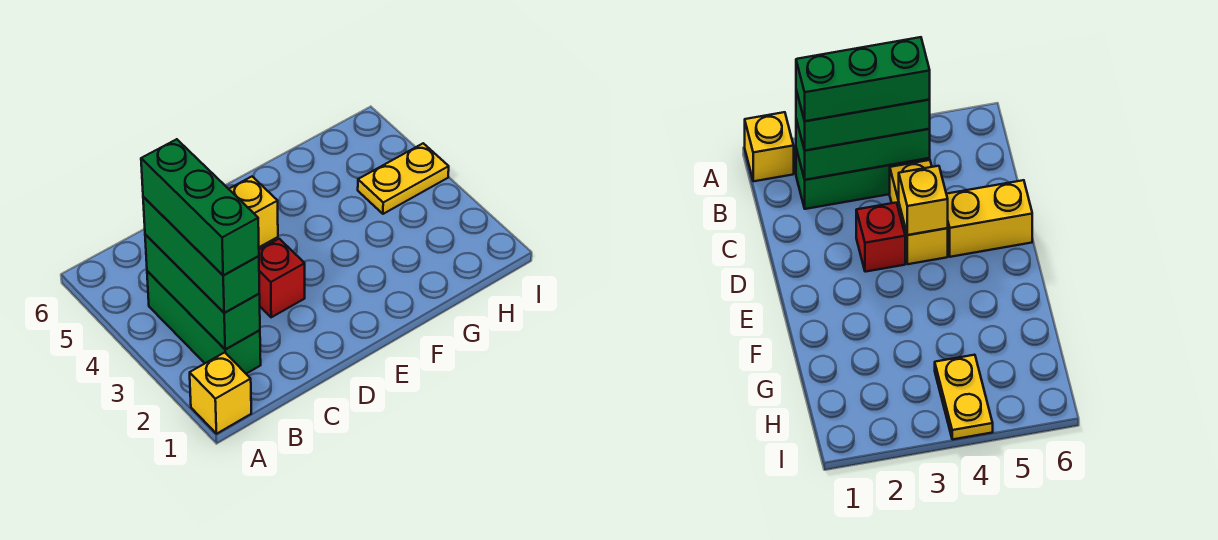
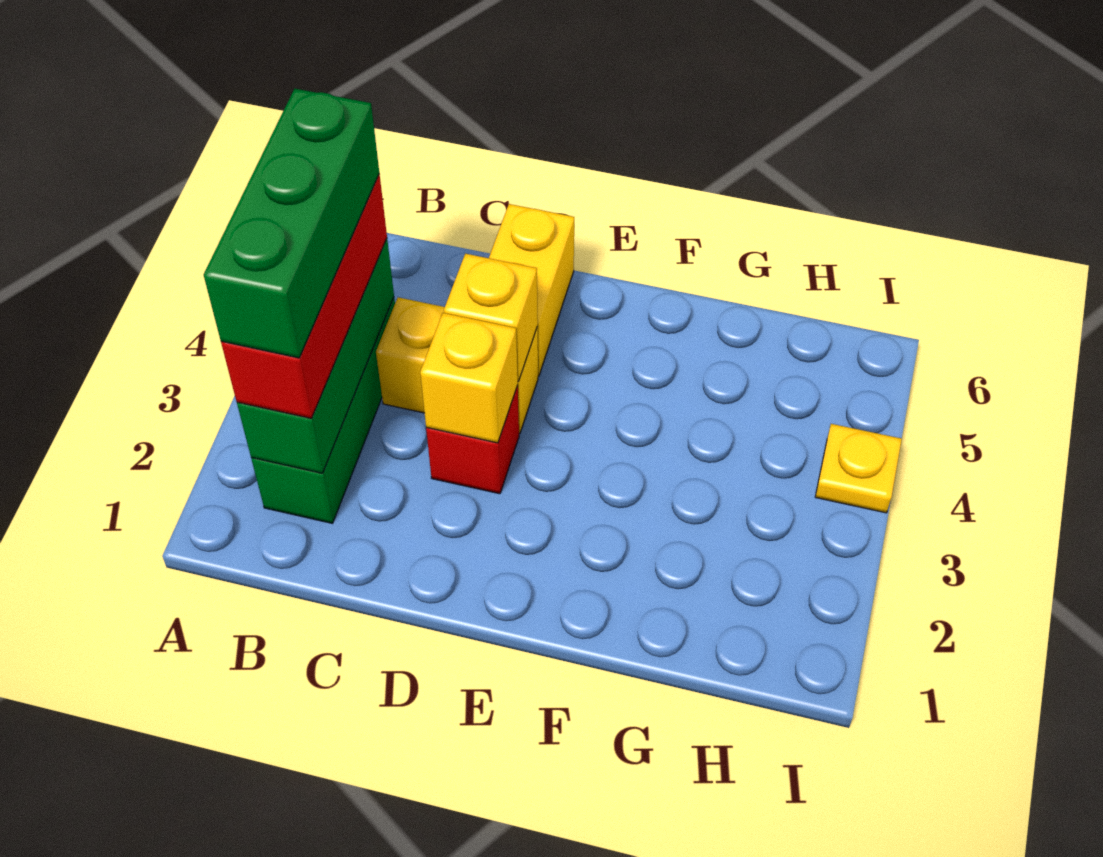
yellow 1x1 brick [190,352,251,434] -> yellow 1x1 brick moved to [420,313,518,443]
green 1x3 brick [143,197,259,313] -> red 1x3 brick [221,174,387,418]
yellow 1x2 plate [358,143,449,214] -> yellow 1x1 plate [815,424,902,513]

